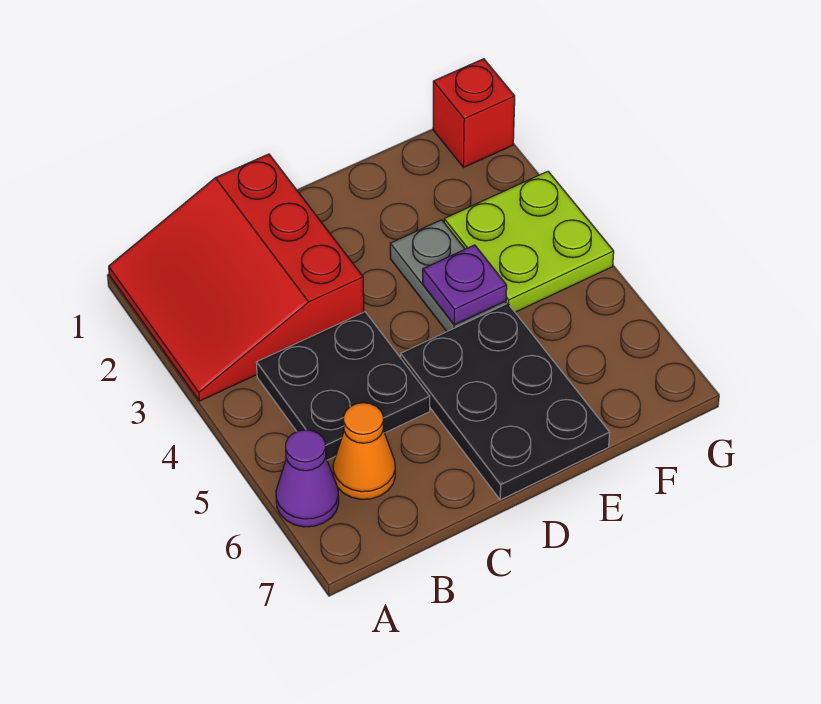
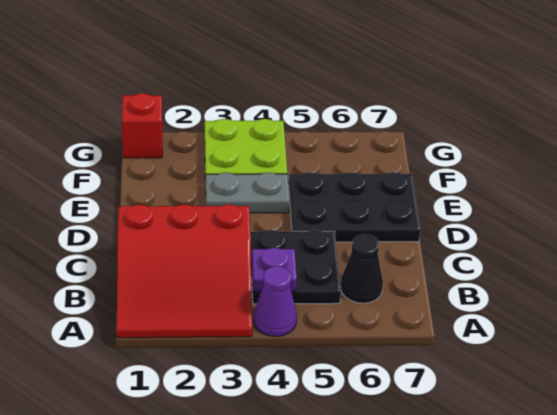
purple 1x1 cone [276,430,339,527] -> purple 1x1 cone moved to [254,266,297,336]
orange 1x1 cone [333,403,395,499] -> black 1x1 cone [341,234,383,303]
purple 1x1 plate [423,245,507,325] -> purple 1x1 plate moved to [252,248,297,291]

